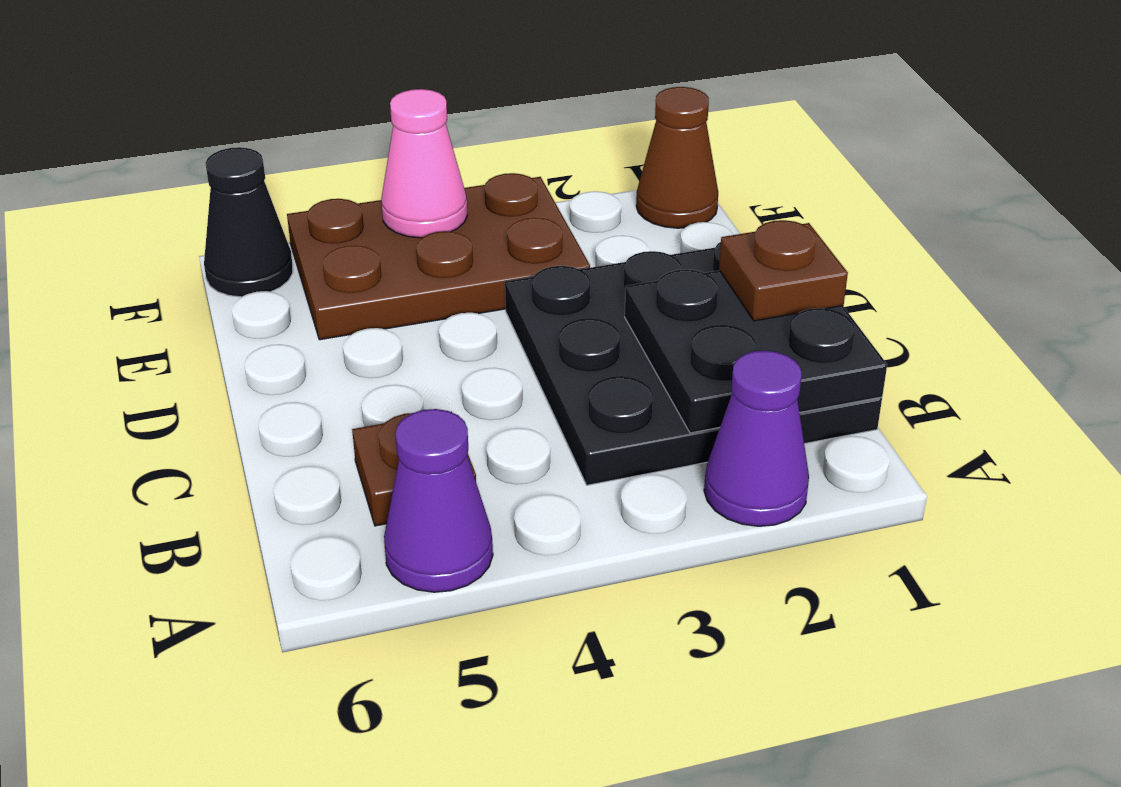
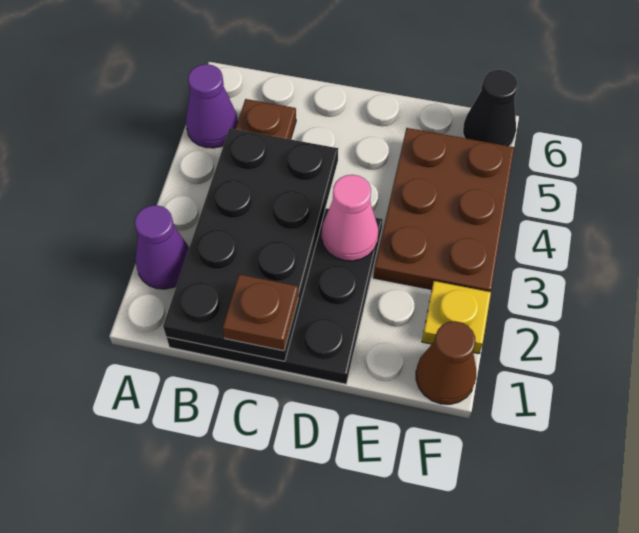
black 2x2 plate [625,269,887,433] -> black 2x4 plate [163,128,338,361]
none -> yellow 1x1 plate [422,281,491,354]
pink 1x1 cone [381,89,467,238] -> pink 1x1 cone moved to [322,175,378,261]

